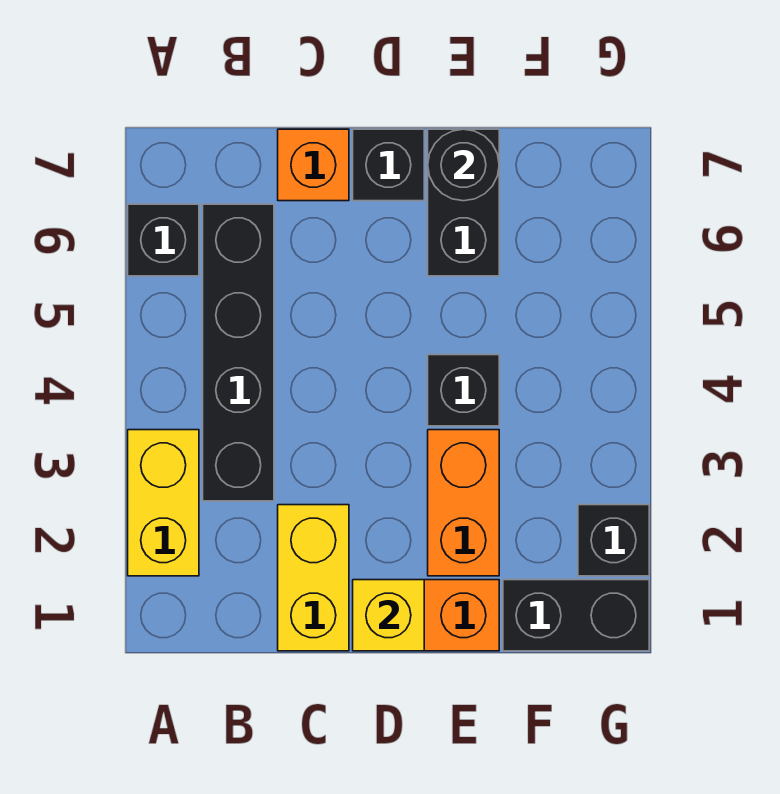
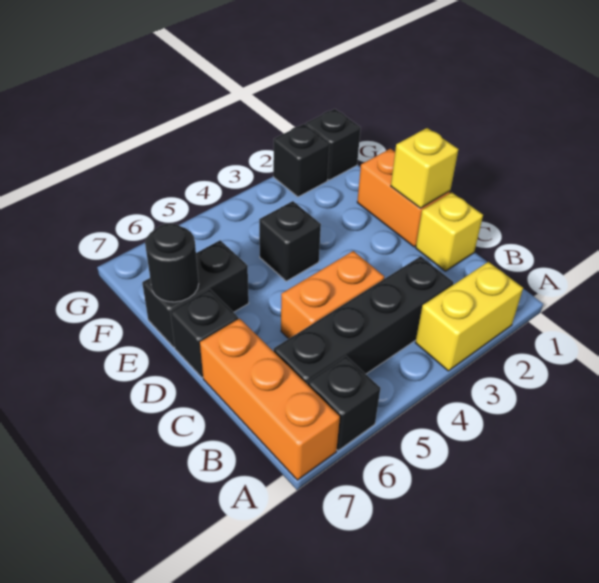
yellow 1x2 brick [278,505,349,651] -> yellow 1x1 brick [416,192,483,271]
orange 1x1 brick [278,129,349,201] -> orange 1x3 brick [200,319,340,480]
orange 1x2 brick [428,430,499,576] -> orange 1x2 brick moved to [281,251,384,339]
black 1x2 brick [503,580,649,651] -> black 1x1 brick [305,109,361,180]

